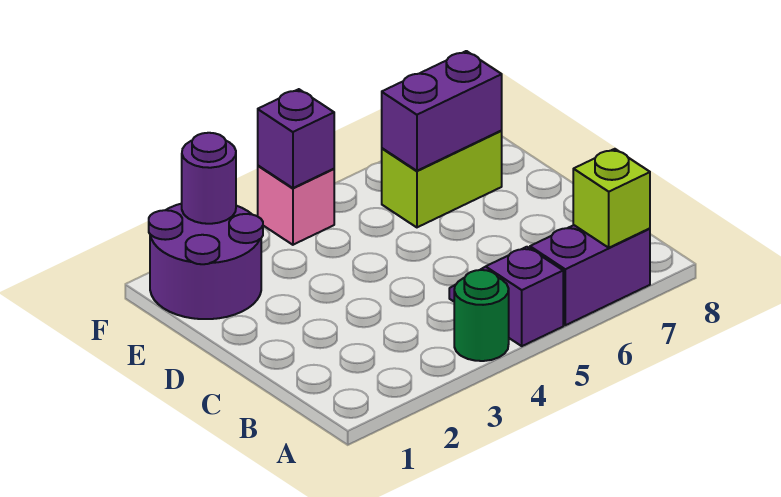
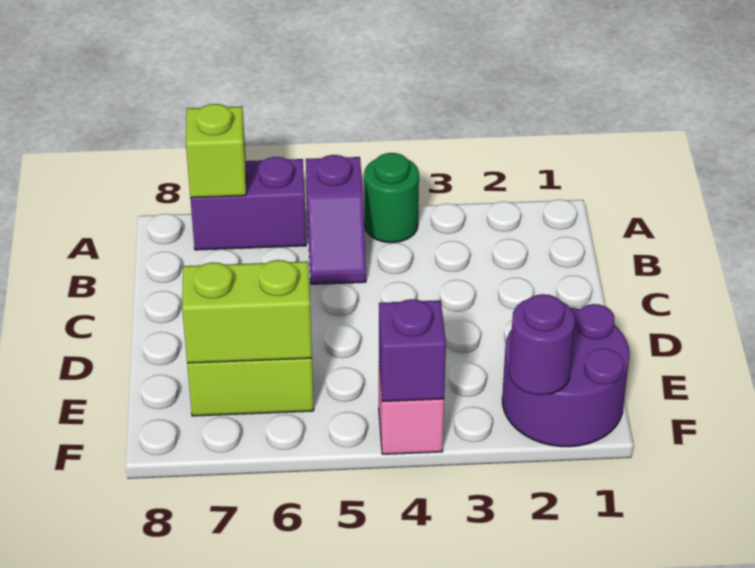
purple 1x2 brick [382,51,502,171] -> lime 1x2 brick [182,260,312,363]

